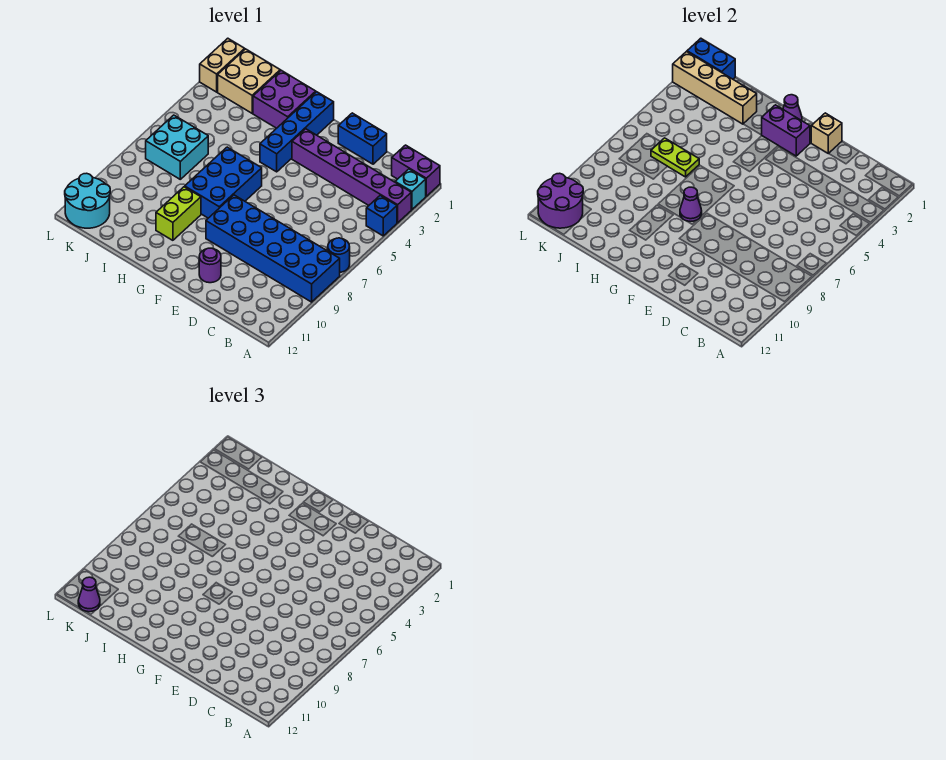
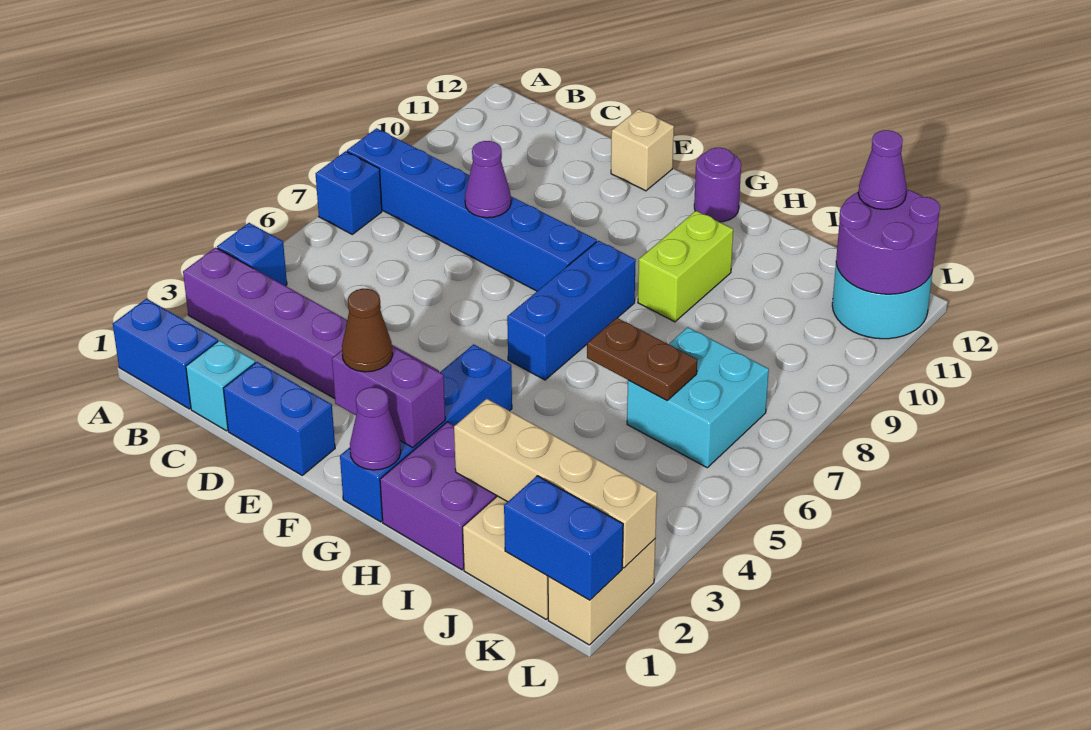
purple 1x2 brick [392,145,440,196] -> blue 1x2 brick [113,299,218,409]
cyan 1x1 brick [395,169,426,209] -> cyan 1x1 brick moved to [186,340,255,431]
blue 1x1 round brick [328,238,350,272] -> blue 1x1 brick [316,151,382,234]
blue 2x6 brick [206,195,340,302] -> blue 1x6 brick [347,128,597,291]
tan 1x1 brick [811,113,842,154] -> tan 1x1 brick moved to [611,109,674,191]
purple 1x1 round brick [199,248,221,283] -> purple 1x1 round brick moved to [694,148,741,222]
none -> brown 1x1 cone [342,289,393,372]
blue 2x3 brick [185,147,262,218] -> blue 1x3 brick [507,241,636,380]
purple 1x1 cone [680,187,702,221] -> purple 1x1 cone moved to [465,141,511,218]
lime 1x2 plate [651,138,699,177] -> brown 1x2 plate [587,318,697,400]

